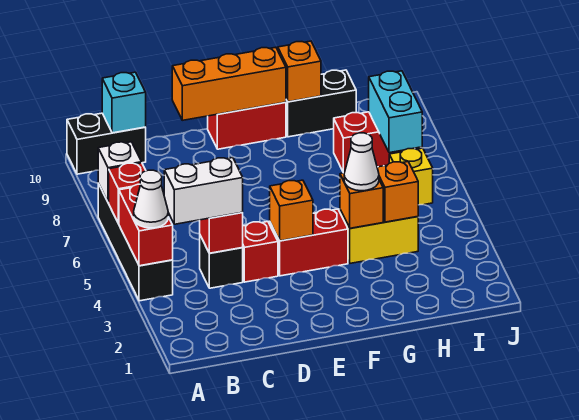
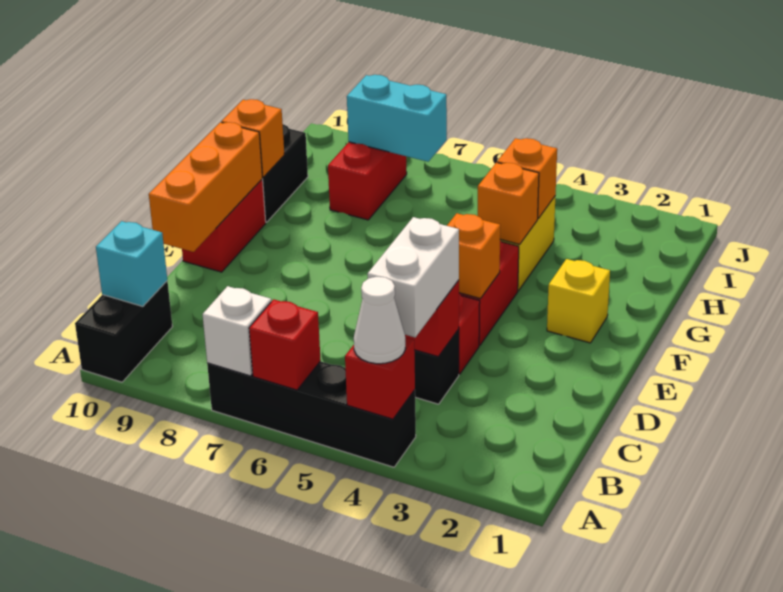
red 1x2 brick [119,184,173,266] -> red 1x1 brick [345,337,415,419]
white 1x1 cone [344,133,379,191] -> none
yellow 1x1 brick [389,148,433,205] -> yellow 1x1 brick moved to [547,259,610,343]

